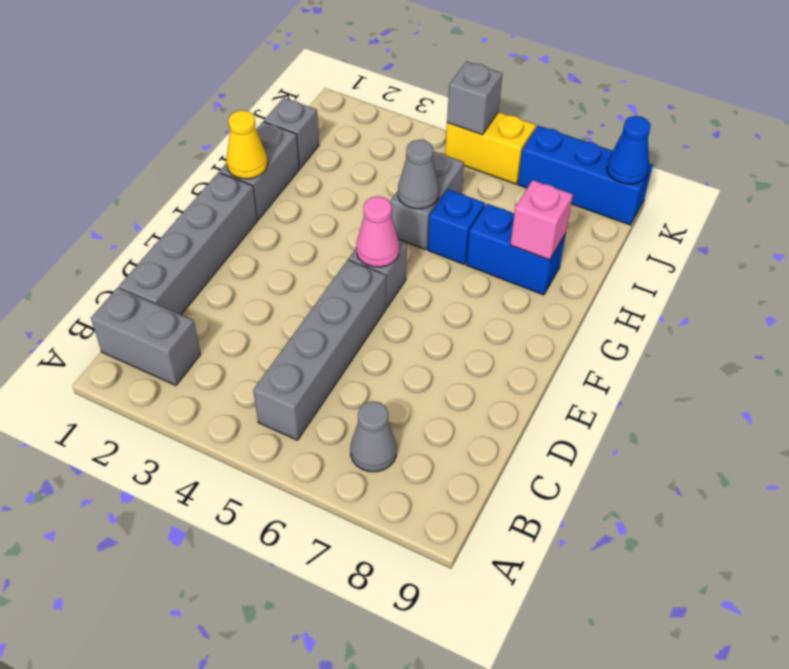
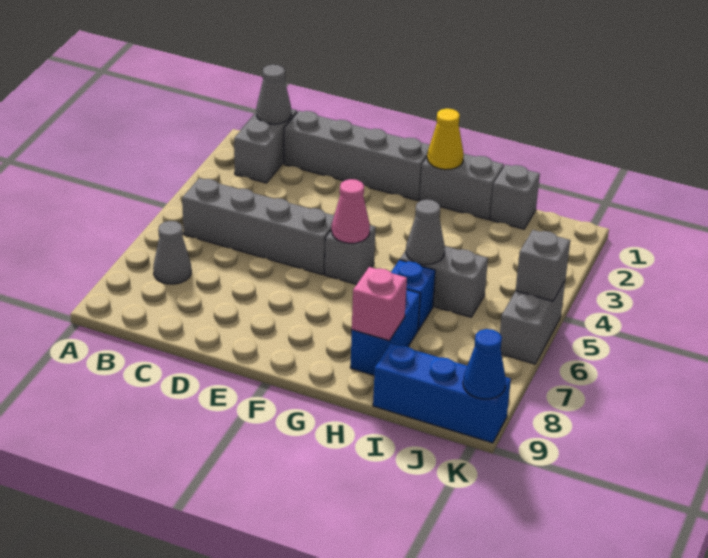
none -> grey 1x1 cone [256,65,291,124]
yellow 1x2 brick [445,112,536,184] -> grey 1x2 brick [500,281,565,364]
blue 1x3 brick [518,126,653,225] -> blue 1x3 brick turned to [373,343,511,443]

